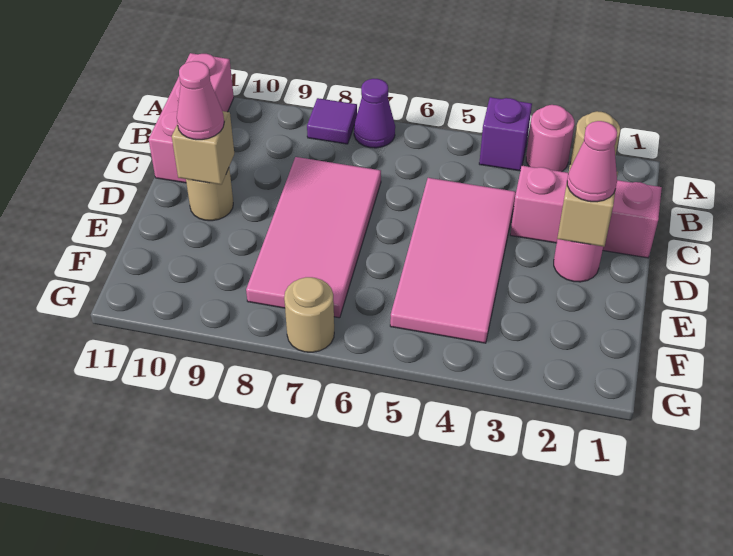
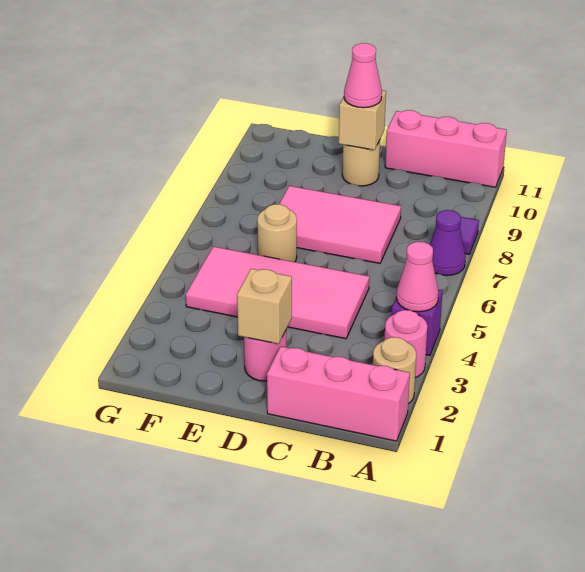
pink 1x3 brick [510,166,662,258] -> pink 1x3 brick turned to [267,346,410,441]
pink 2x4 tile [246,157,381,318] -> pink 2x3 tile [279,186,401,263]
pink 1x1 cone [567,121,617,202] -> pink 1x1 cone moved to [397,242,439,312]
tan 1x1 round brick [284,277,334,352] -> tan 1x1 round brick moved to [257,204,297,262]

